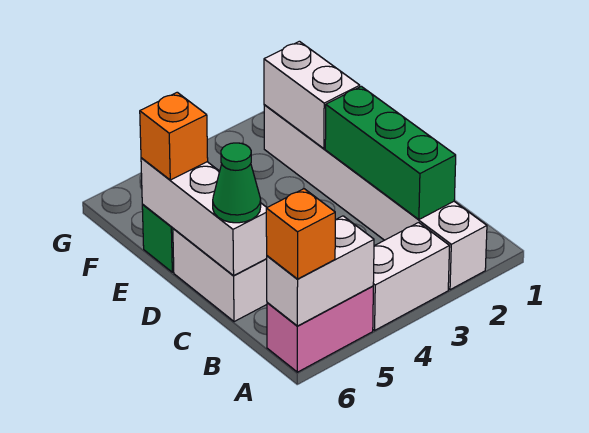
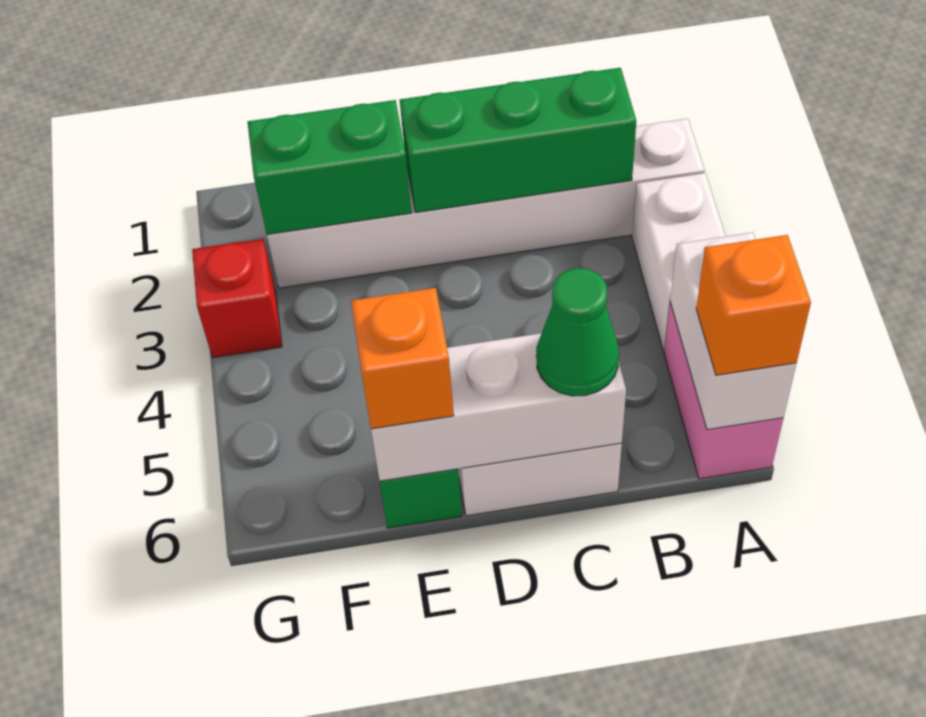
white 1x2 brick [264,41,360,149] -> green 1x2 brick [248,100,412,234]
none -> red 1x1 brick [192,239,282,358]

